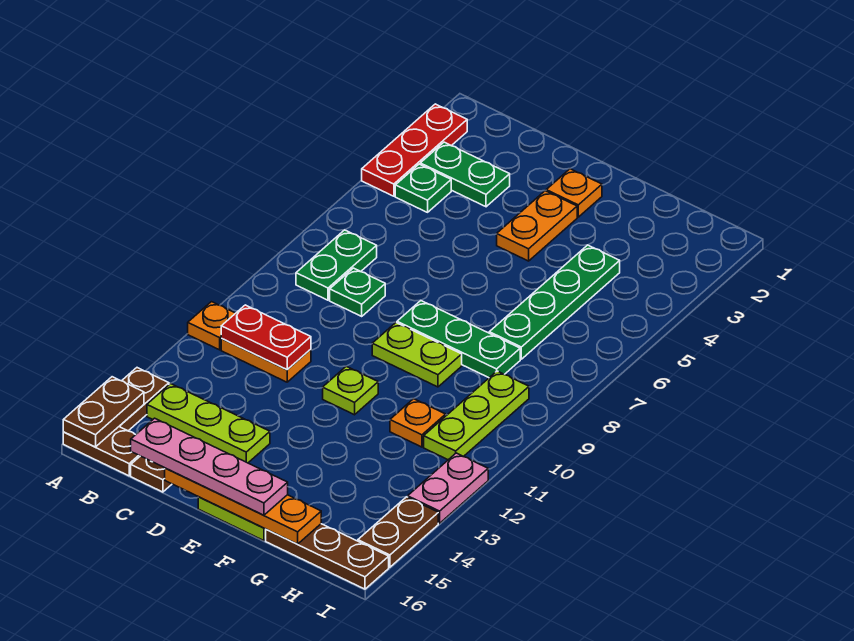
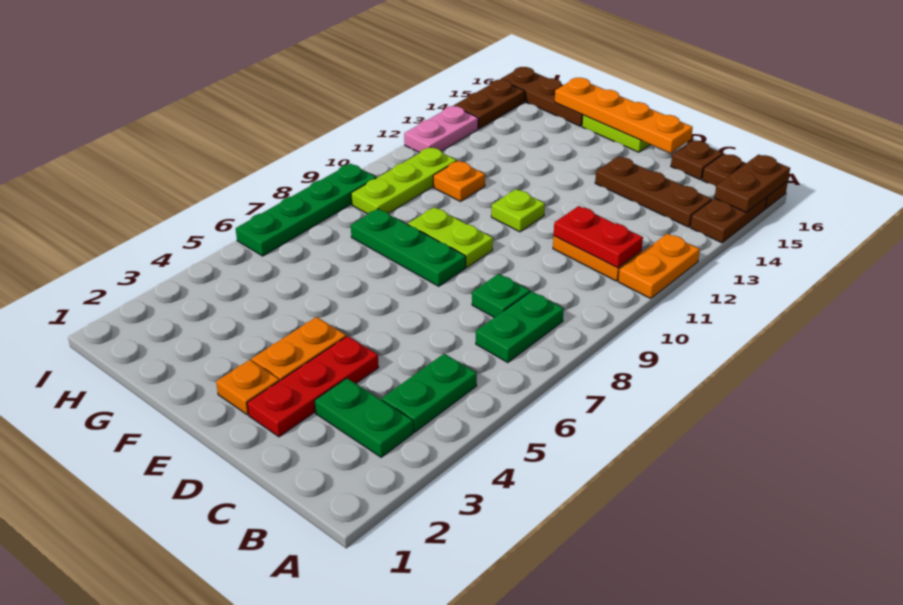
red 1x3 plate [362,104,467,196] -> red 1x3 plate moved to [247,336,379,437]
orange 1x1 plate [188,302,235,350] -> orange 1x2 plate [618,234,700,299]
green 1x1 plate [395,164,451,212] -> green 1x2 plate [382,354,477,432]
lime 1x3 plate [147,384,270,463] -> brown 1x3 plate [595,157,712,227]
pink 1x4 plate [131,418,288,515] -> none
green 1x4 plate [489,245,620,359] -> green 1x4 plate moved to [236,164,376,256]

